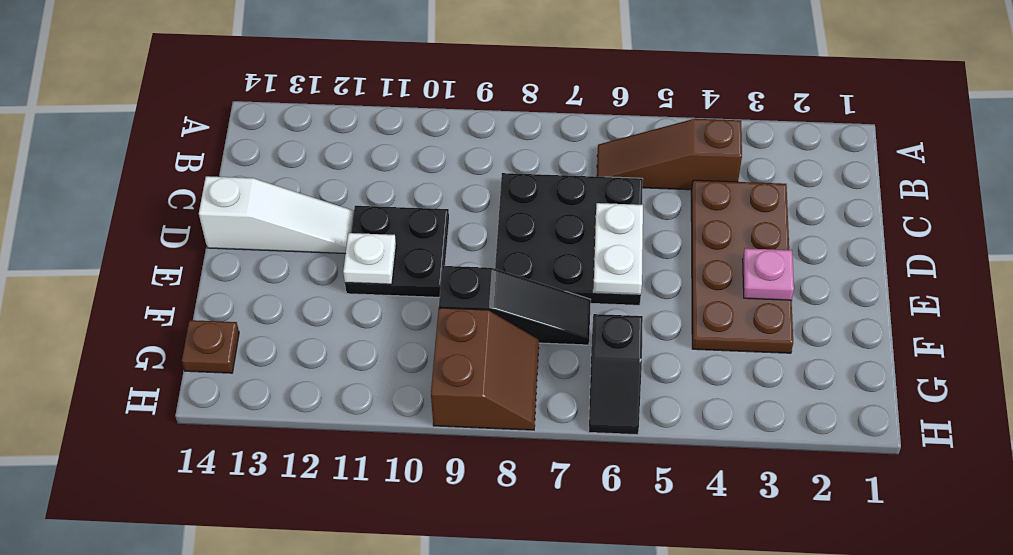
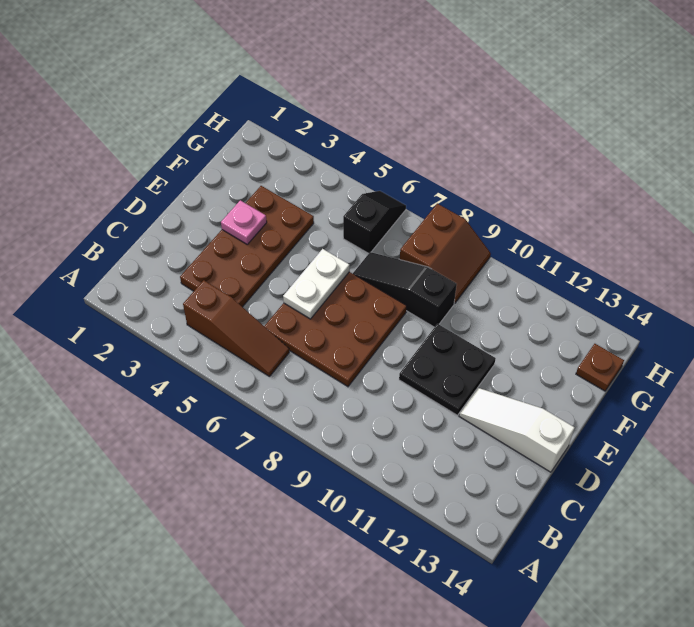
black 3x3 plate [495,173,643,305] -> brown 3x3 plate [264,272,407,387]
white 1x1 plate [343,233,396,284] -> none
brown 2x2 slope [431,308,539,430] -> brown 2x2 slope turned to [400,204,491,304]

